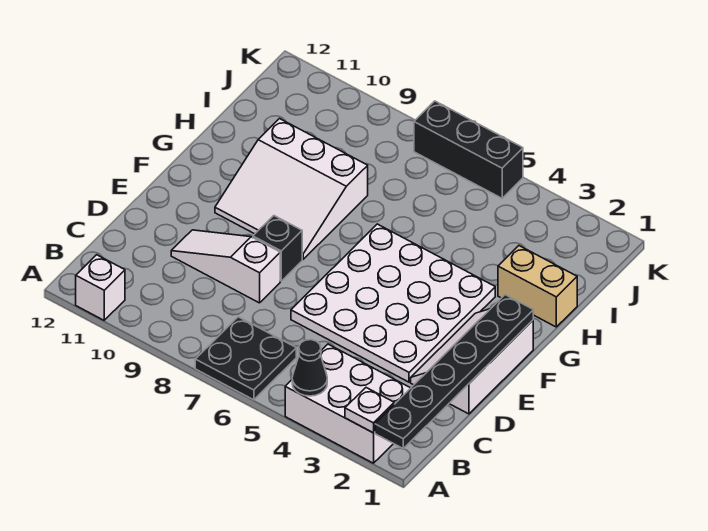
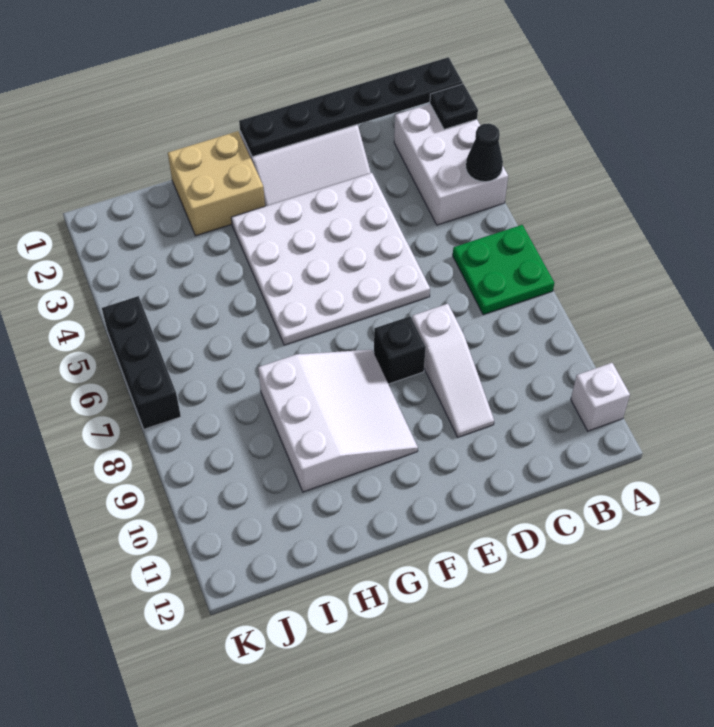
white 1x1 plate [345,388,394,433] -> black 1x1 plate [430,84,478,129]
black 2x2 plate [195,317,296,400] -> green 2x2 plate [453,225,554,315]
tan 1x2 brick [498,246,577,327] -> tan 2x2 brick [168,131,265,236]

